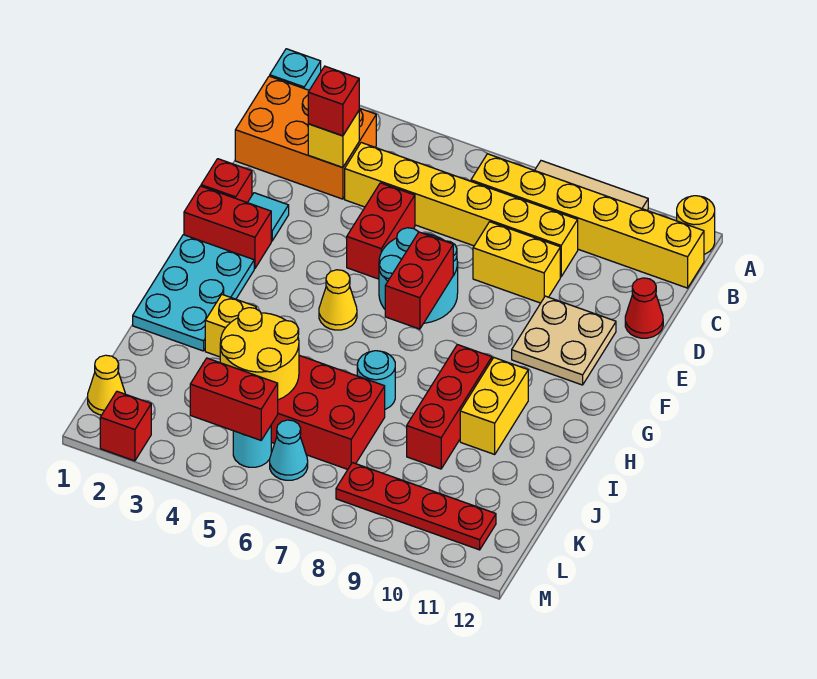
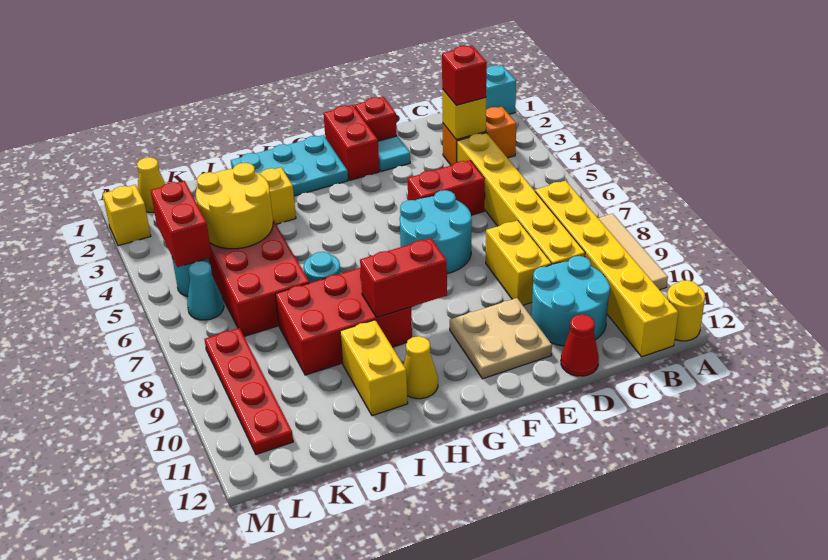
orange 2x3 brick [235,76,376,199] -> orange 1x2 brick [443,107,516,165]
none -> cyan 2x2 round brick [531,256,610,346]
red 1x2 brick [385,232,453,329] -> red 1x2 brick moved to [360,238,447,318]
yellow 1x1 cone [319,270,357,330] -> yellow 1x1 cone moved to [404,336,438,399]
red 1x3 brick [407,345,492,469] -> red 2x3 brick [275,268,412,375]
yellow 1x2 brick [460,358,528,454] -> yellow 1x2 brick turned to [340,320,408,416]
red 1x1 brick [100,391,151,461] -> yellow 1x1 brick [103,185,151,246]

